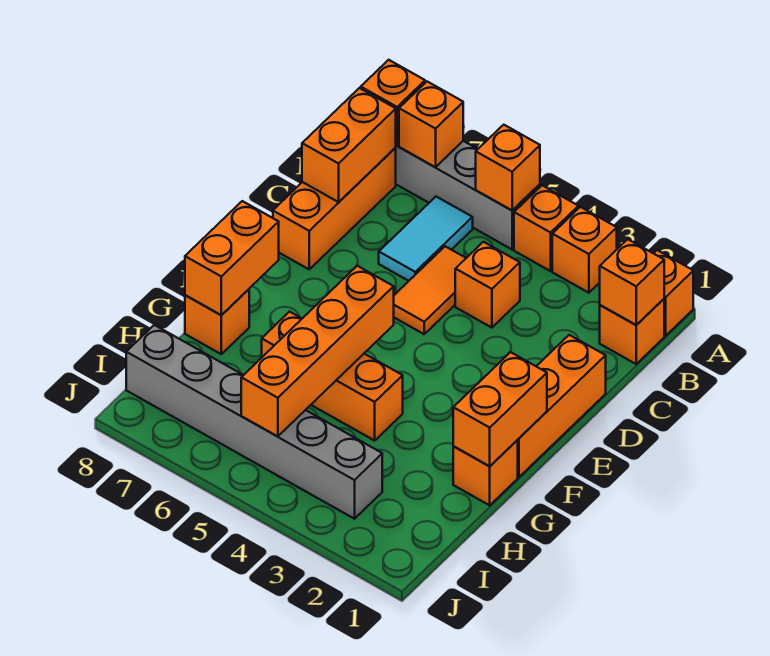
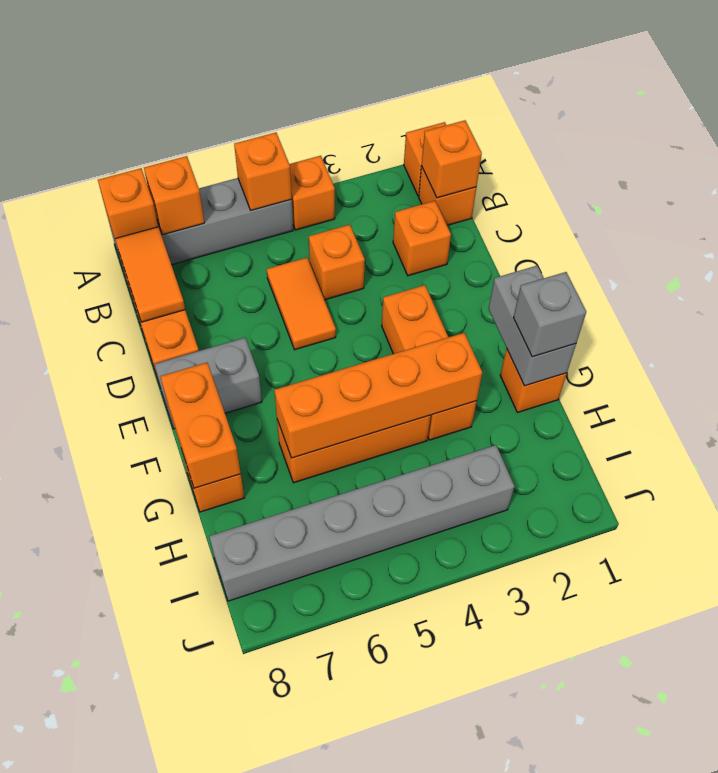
orange 1x1 brick [552,207,617,293] -> orange 1x1 brick moved to [393,201,451,276]
cyan 1x2 tile [379,197,473,281] -> none
orange 1x2 brick [302,88,396,202] -> orange 1x2 tile [115,227,185,322]
orange 1x3 brick [518,335,606,477] -> orange 1x3 brick moved to [382,285,477,440]
none -> grey 1x2 brick [155,338,262,429]
orange 1x2 brick [453,352,547,466] -> grey 1x2 brick [489,266,576,386]
orange 1x4 brick [241,266,394,437] -> orange 1x4 brick turned to [274,333,482,458]
none -> grey 1x1 brick [513,272,586,357]

